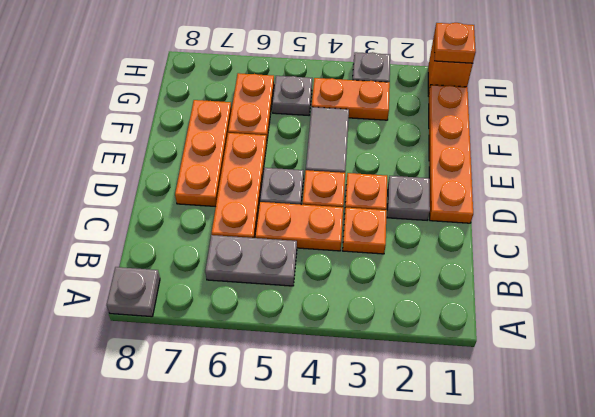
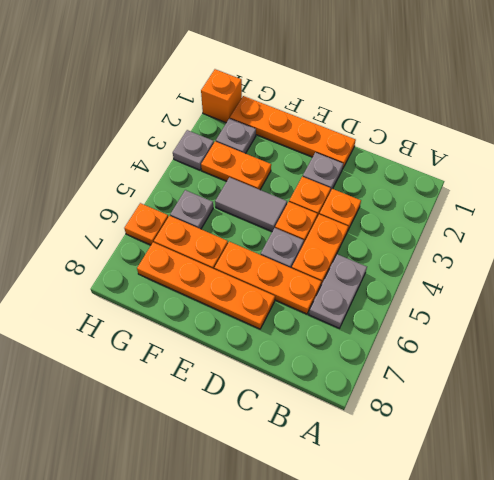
grey 1x1 plate [107,267,160,317] -> grey 1x1 plate moved to [216,118,256,154]
orange 1x3 plate [175,100,232,207] -> orange 1x4 plate [137,242,275,329]
orange 1x2 plate [312,78,390,120] -> orange 1x2 plate turned to [201,141,271,190]
orange 1x1 plate [434,23,476,63] -> orange 1x1 plate moved to [124,203,168,245]

